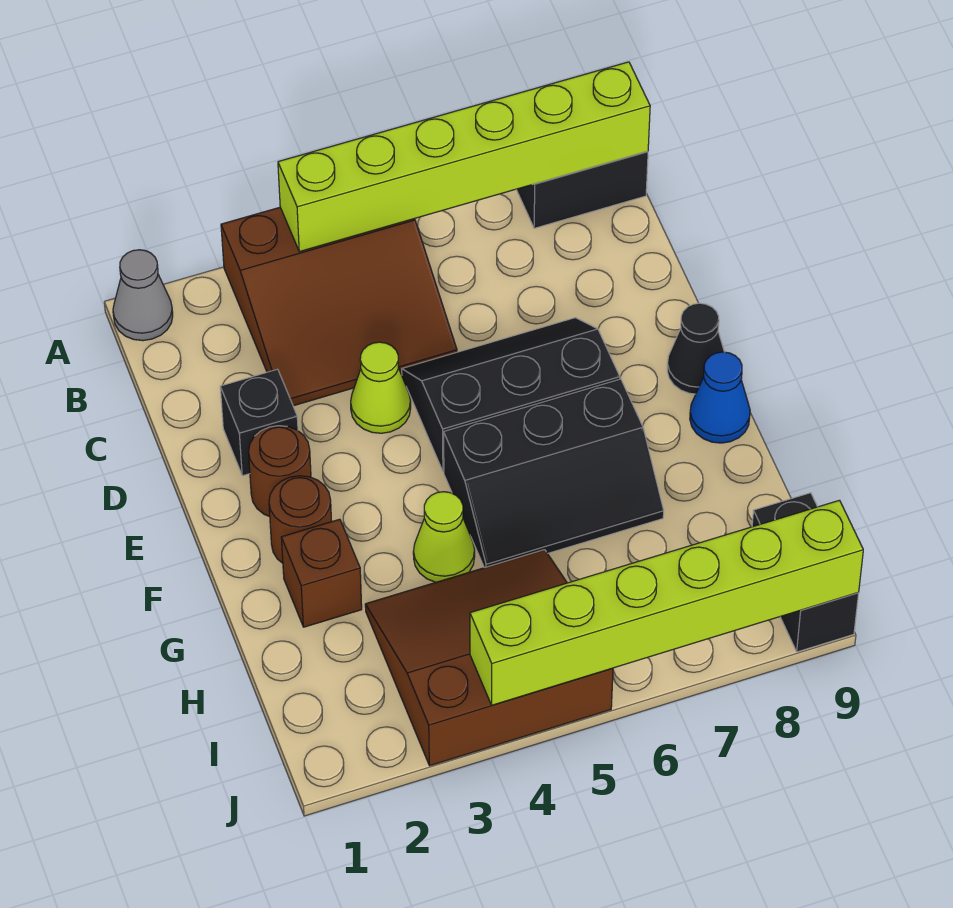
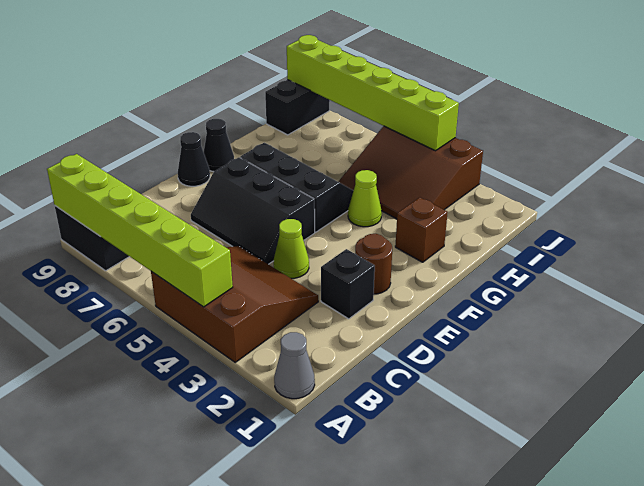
brown 1x1 round brick [269,476,332,563] -> none
blue 1x1 cone [690,352,750,443] -> black 1x1 cone [204,119,234,172]

